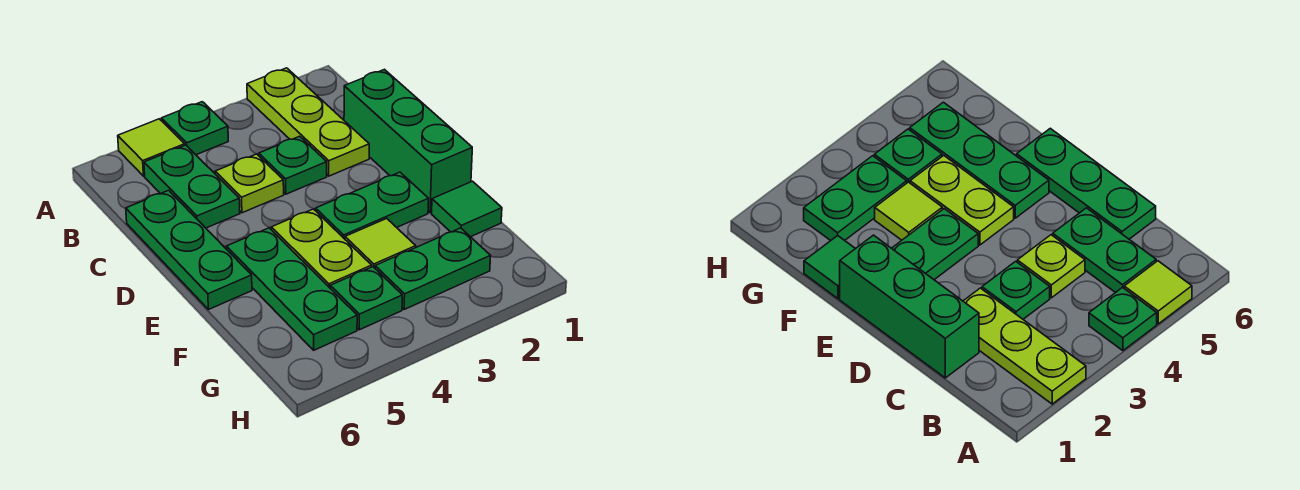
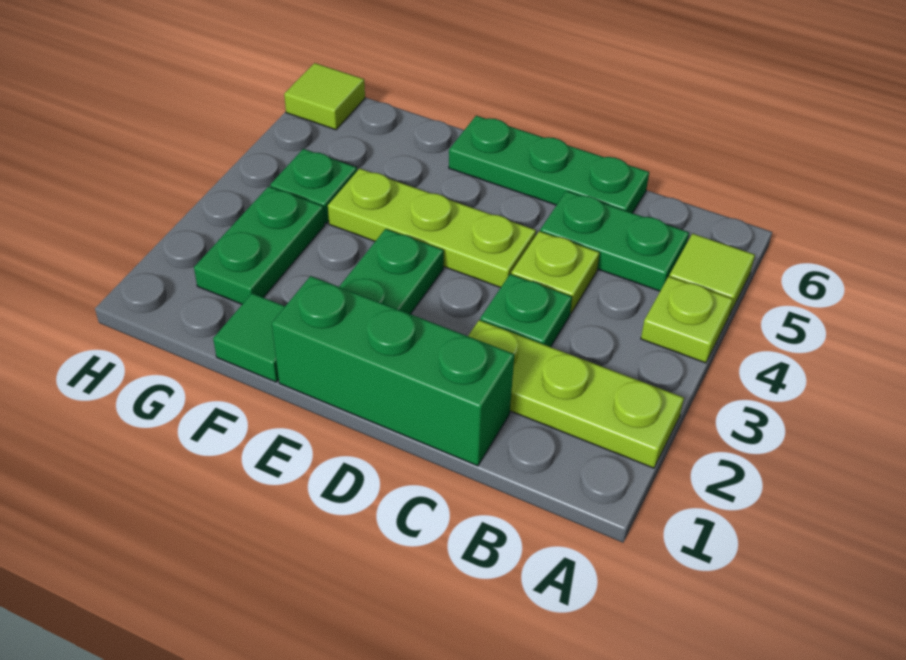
green 1x1 plate [161,102,228,155] -> lime 1x1 plate [641,277,733,363]
lime 1x2 plate [271,209,372,288] -> lime 1x3 plate [328,168,536,288]
green 1x3 plate [226,228,357,350] -> none
lime 1x1 tile [345,218,416,268] -> lime 1x1 tile moved to [284,63,365,130]

